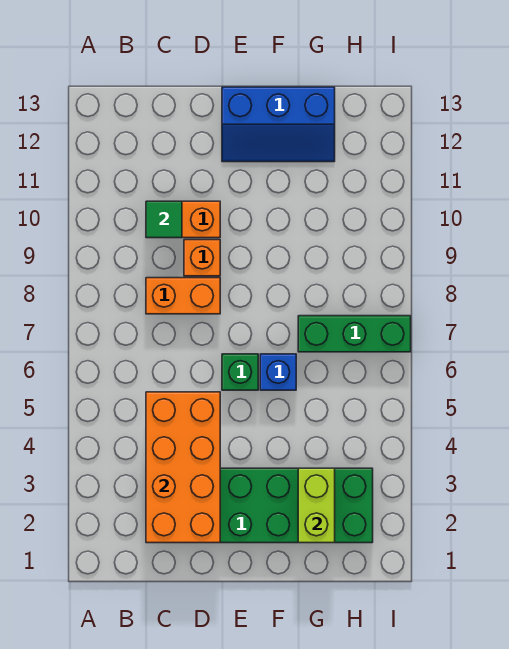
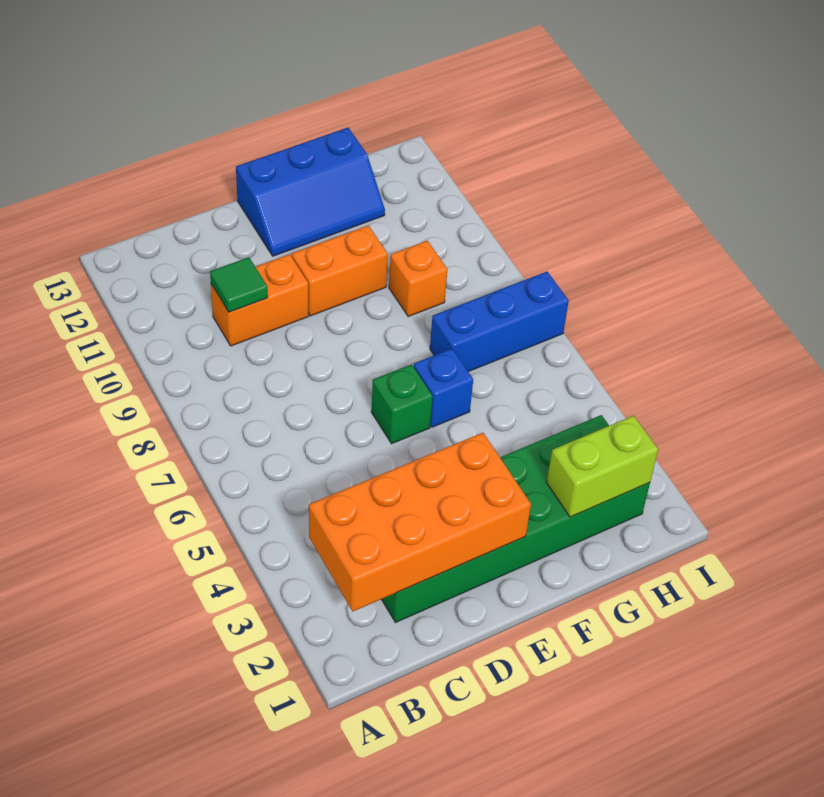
orange 2x4 brick [146,392,220,543] -> orange 2x4 brick turned to [309,433,531,611]
orange 1x2 brick [146,278,220,314] -> orange 1x2 brick moved to [292,225,388,316]
orange 1x1 brick [184,240,220,276] -> orange 1x1 brick moved to [389,241,447,316]
lime 1x2 brick [298,468,335,543] -> lime 1x2 brick turned to [547,416,658,517]
green 1x3 brick [298,316,411,352] -> blue 1x3 brick [430,272,569,372]

